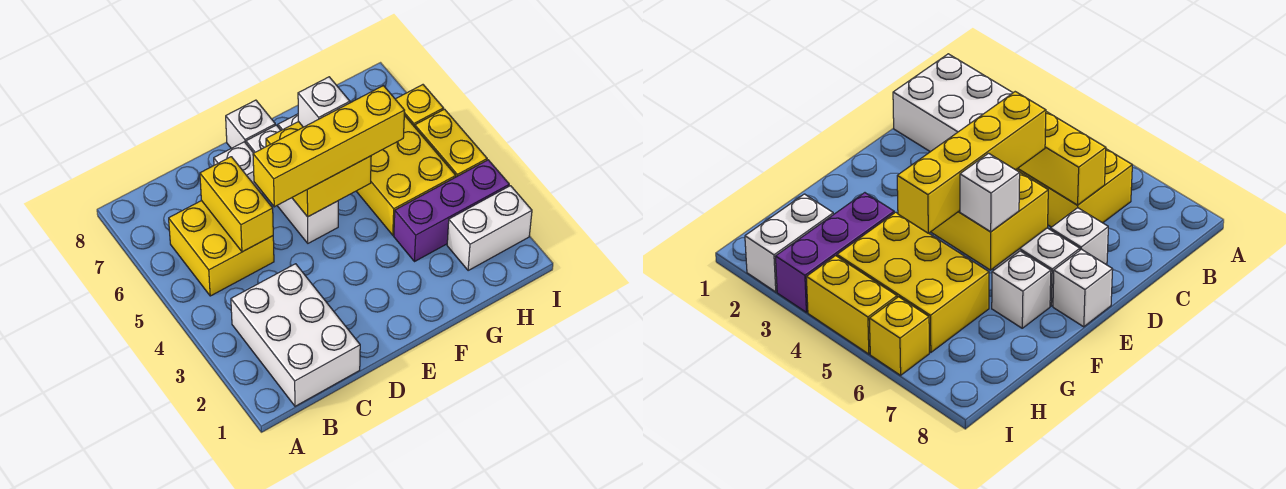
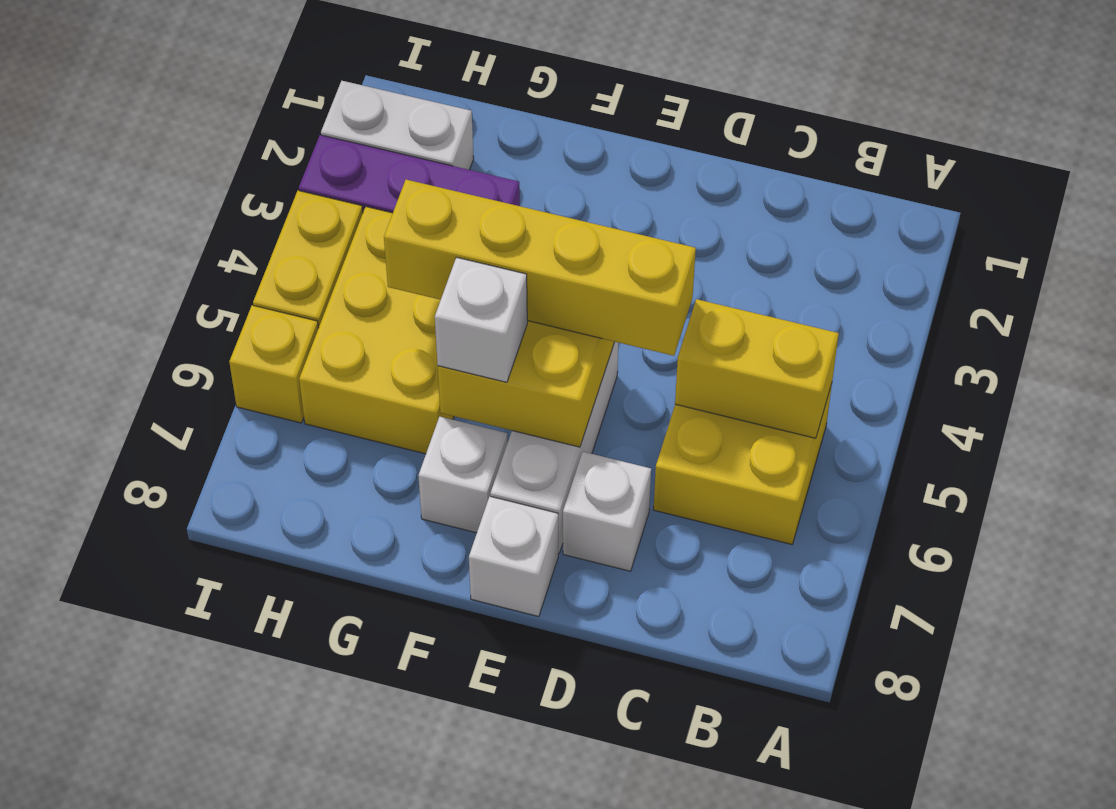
white 2x3 brick [231,264,360,406] -> none
yellow 1x2 brick [200,157,273,252] -> yellow 1x2 brick turned to [675,299,839,438]

